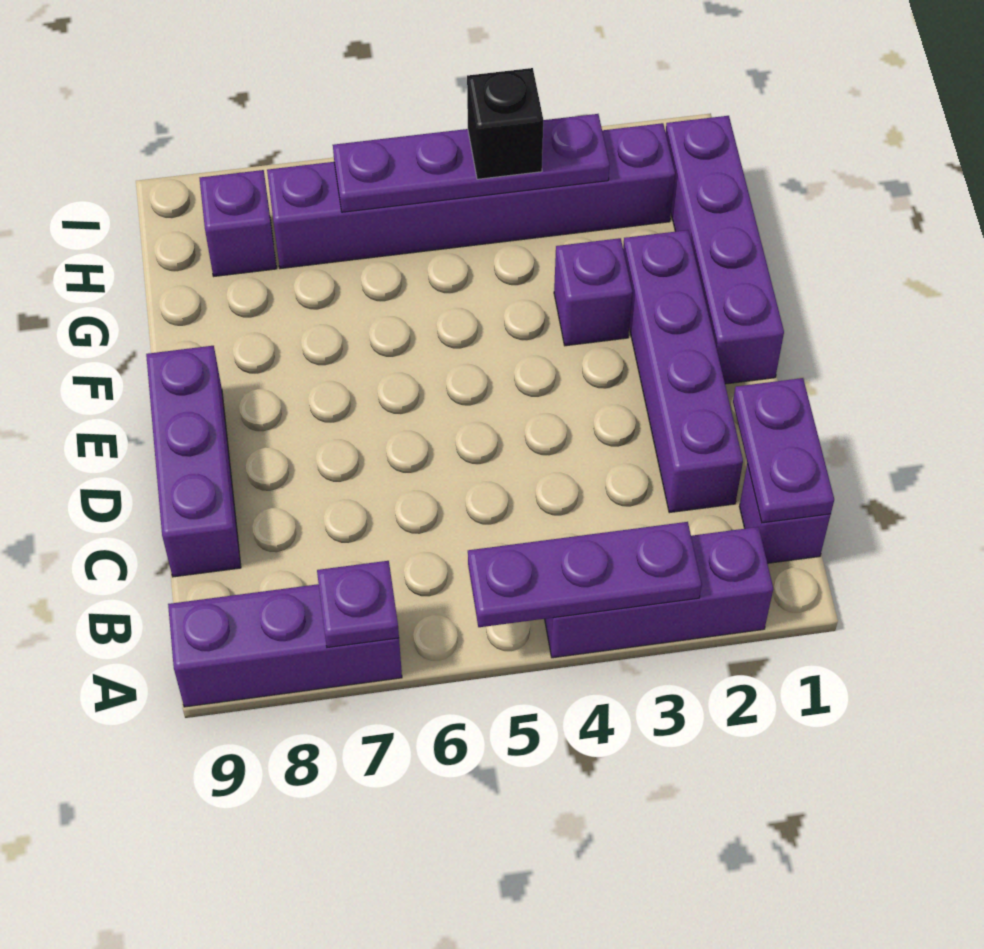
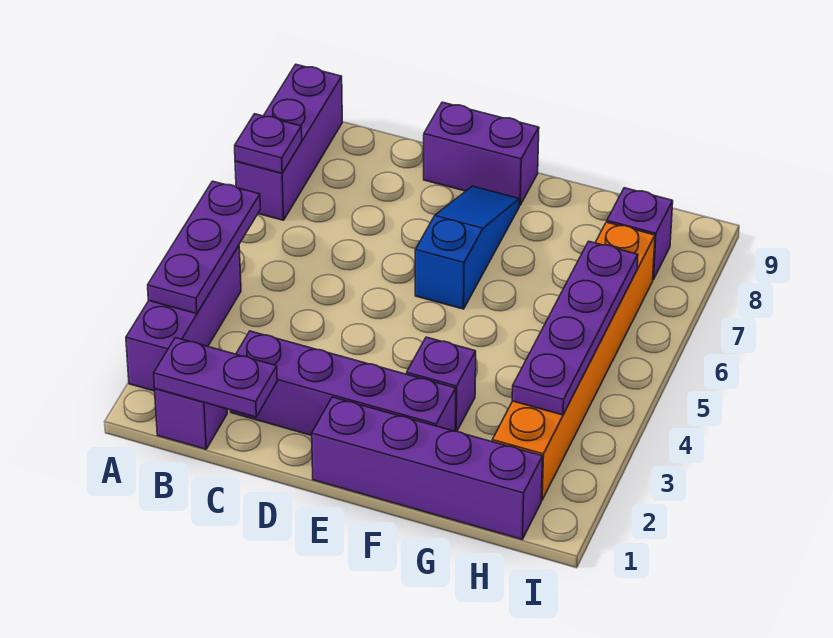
purple 1x3 brick [146,346,241,577] -> purple 1x2 brick [424,102,539,205]
none -> blue 1x3 slope [415,186,520,309]
purple 1x6 brick [267,123,675,269] -> orange 1x6 brick [492,222,655,500]
black 1x1 brick [467,68,543,179] -> none

